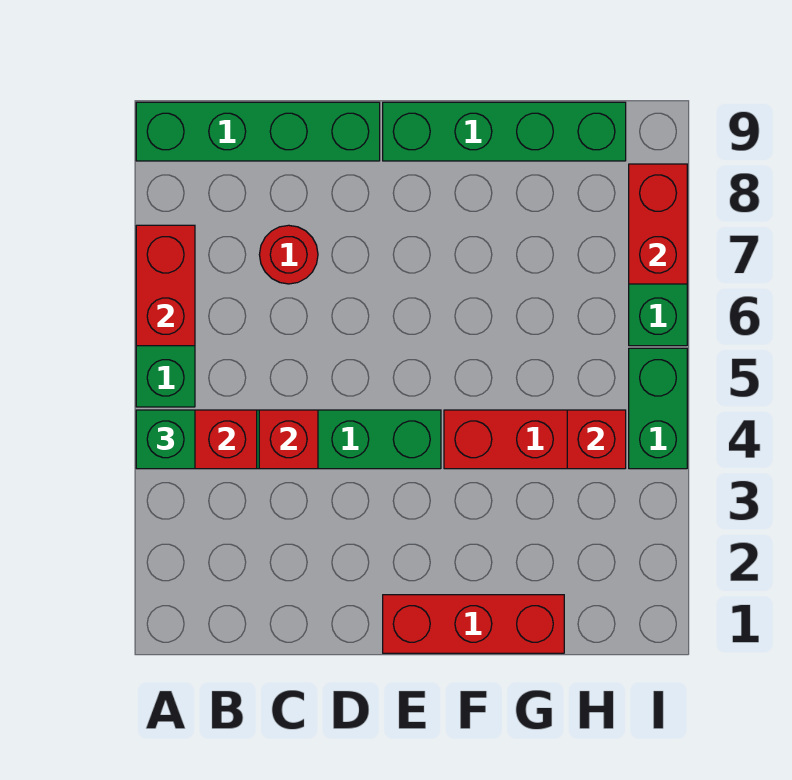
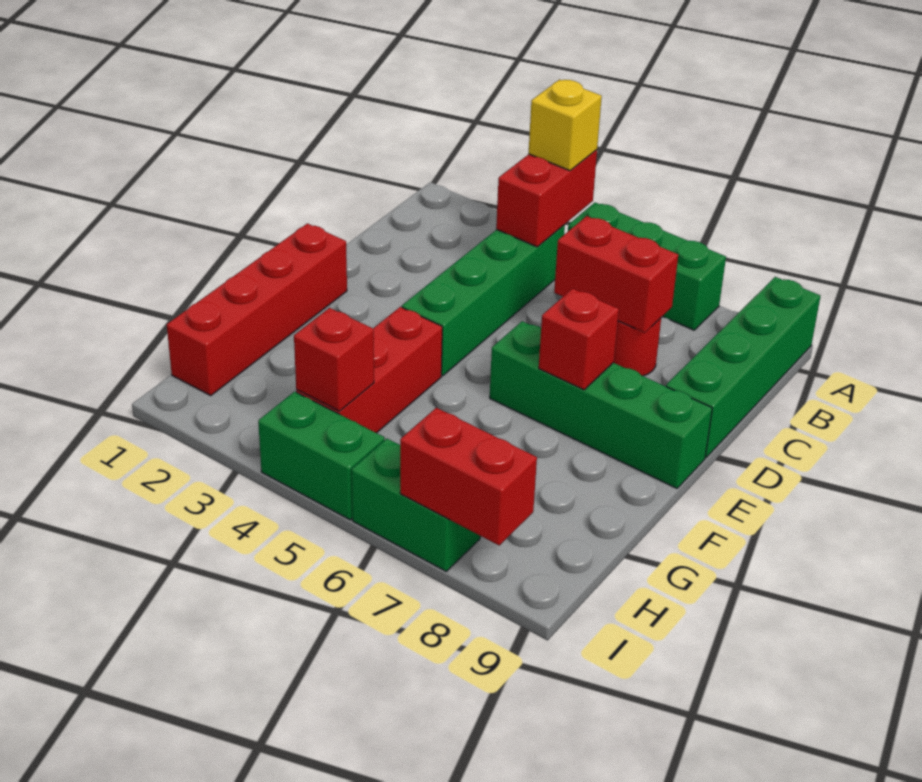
green 1x1 brick [136,410,195,469] -> yellow 1x1 brick [528,80,602,171]
red 1x2 brick [136,225,195,346] -> red 1x2 brick moved to [554,216,678,333]
red 1x1 brick [259,410,318,469] -> red 1x1 brick moved to [539,289,619,390]
red 1x3 brick [383,595,564,653] -> red 1x4 brick [167,223,347,396]
green 1x4 brick [383,102,626,161] -> green 1x4 brick turned to [490,321,712,488]

